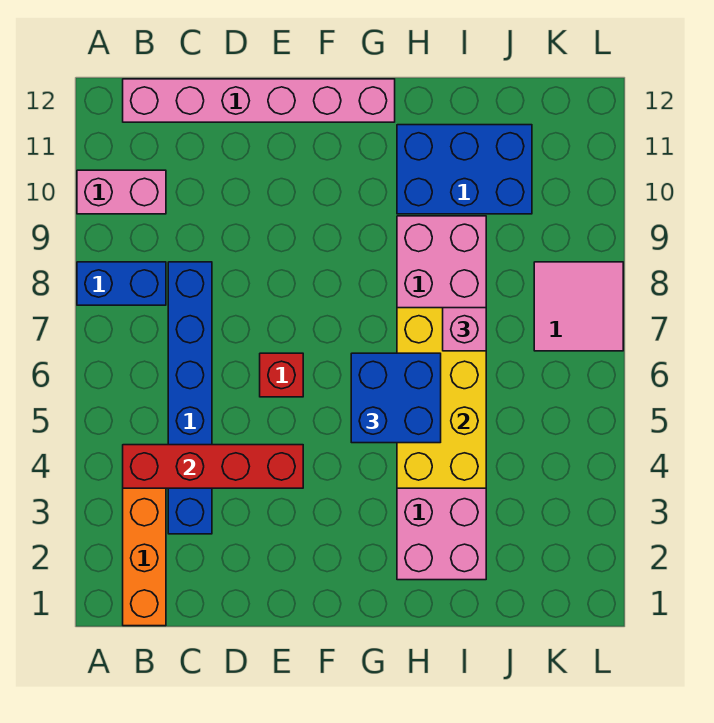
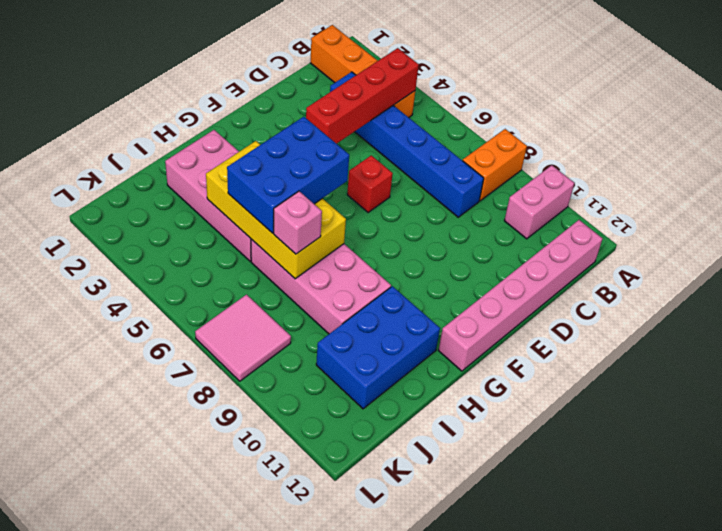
blue 1x2 brick [77,262,166,305] -> orange 1x2 brick [463,129,527,201]
blue 2x2 brick [351,353,441,443] -> blue 2x3 brick [227,117,349,233]

